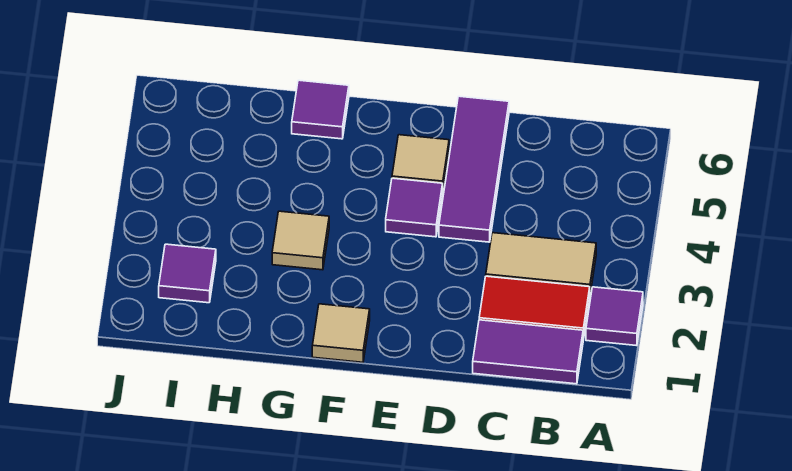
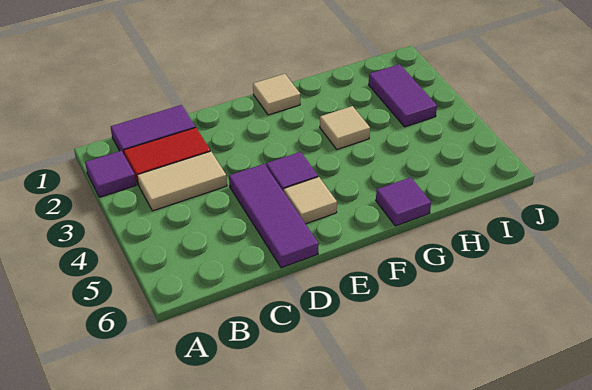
purple 1x1 tile [159,244,216,303] -> purple 1x2 tile [369,64,437,127]

